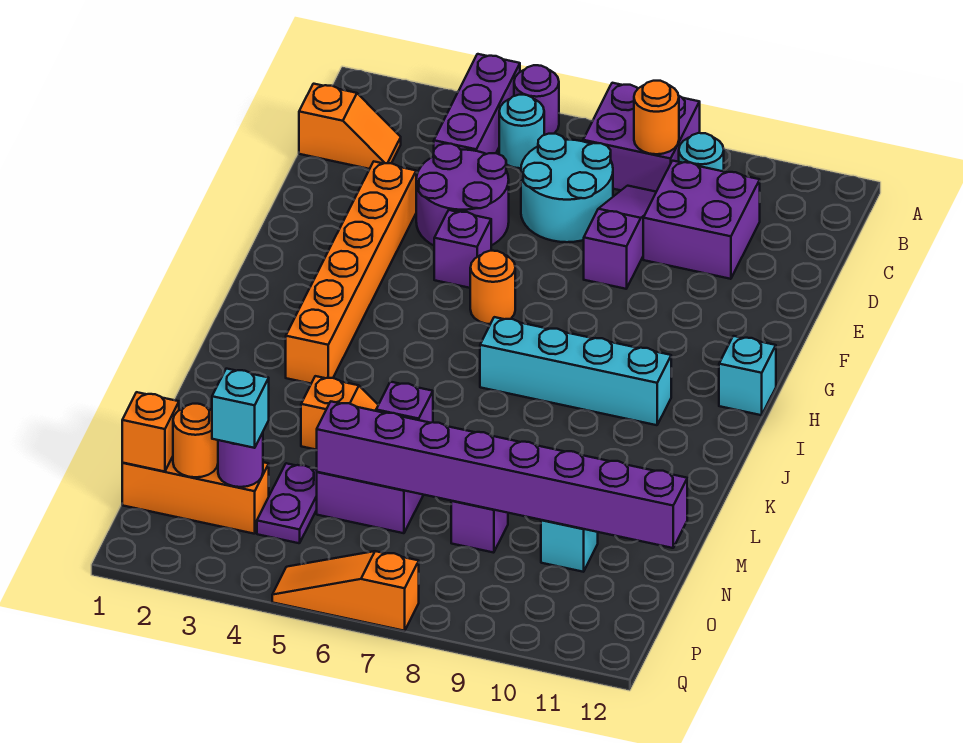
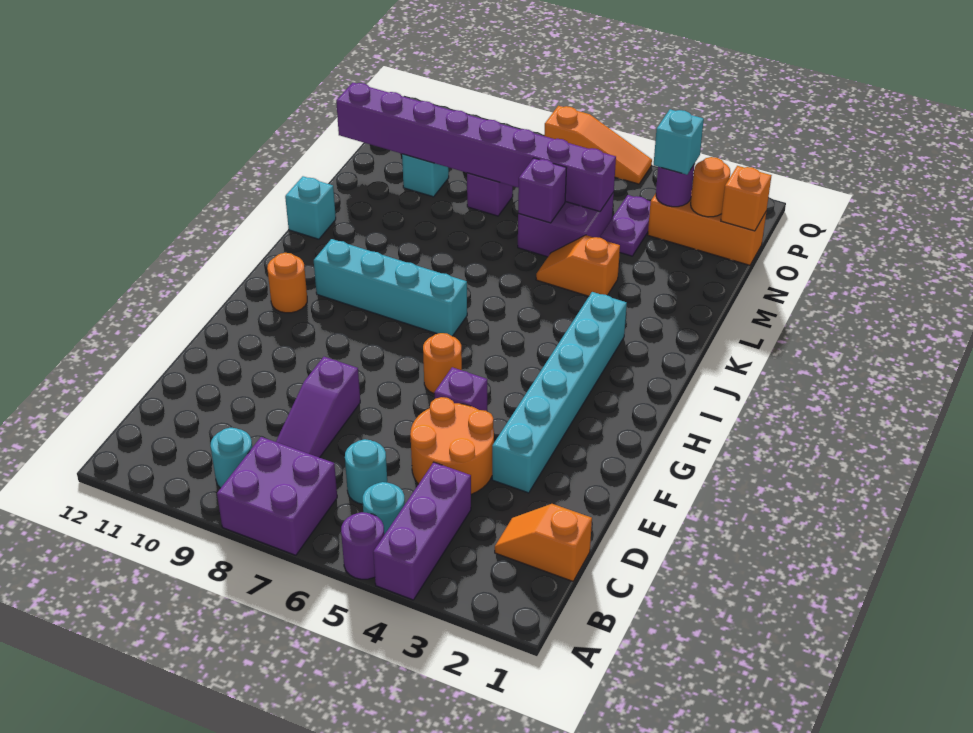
orange 1x1 round brick [634,81,679,154] -> orange 1x1 round brick moved to [267,253,307,313]
cyan 2x2 round brick [521,134,613,242] -> cyan 1x1 round brick [345,439,387,504]
purple 2x2 brick [643,161,760,279] -> none
purple 2x2 round brick [416,144,509,245] -> orange 2x2 round brick [410,397,494,494]
orange 1x6 brick [286,162,416,384] -> cyan 1x6 brick [492,292,627,493]
cyan 1x1 brick [719,336,776,415] -> cyan 1x1 brick moved to [285,176,336,239]

